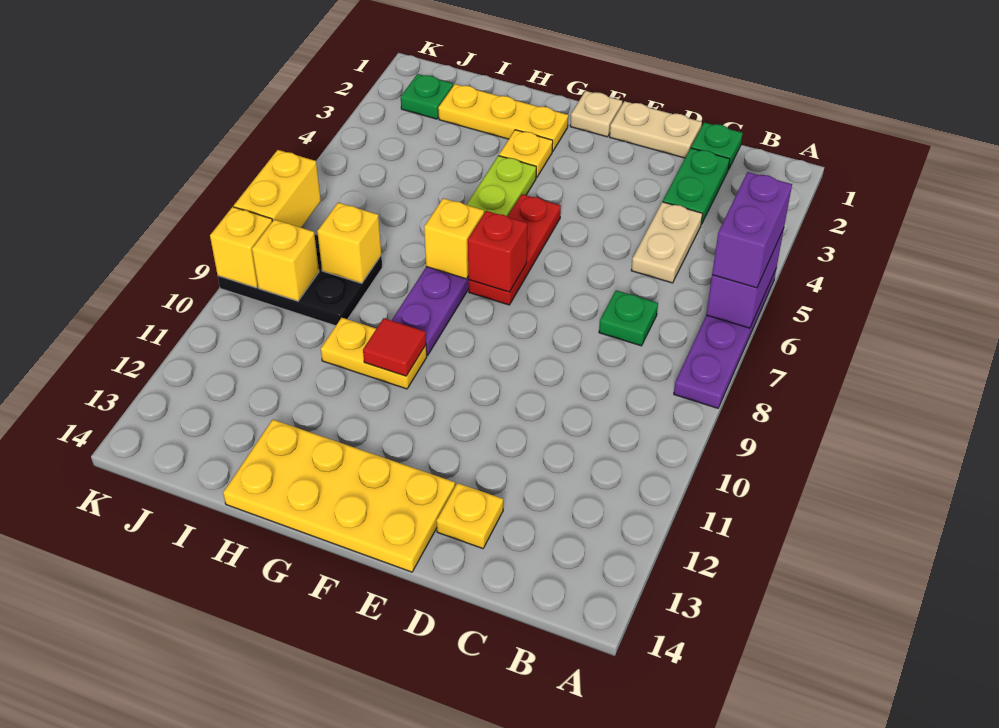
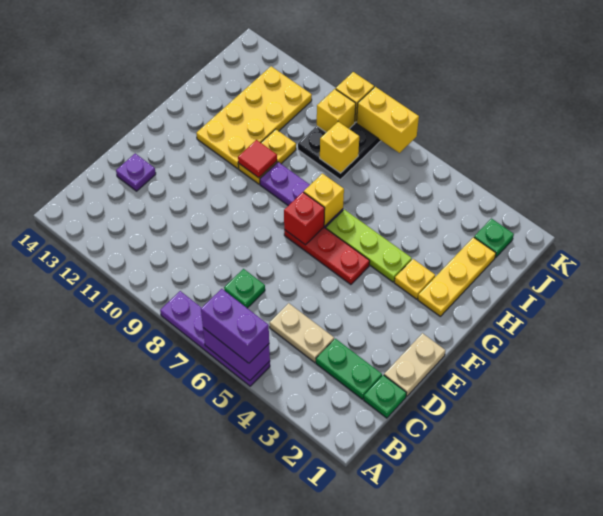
yellow 1x1 plate [437,483,503,549] -> purple 1x1 plate [116,154,156,191]
yellow 2x4 plate [223,420,455,572] -> yellow 2x4 plate moved to [196,66,312,169]
tan 1x1 plate [570,91,622,137] -> none

